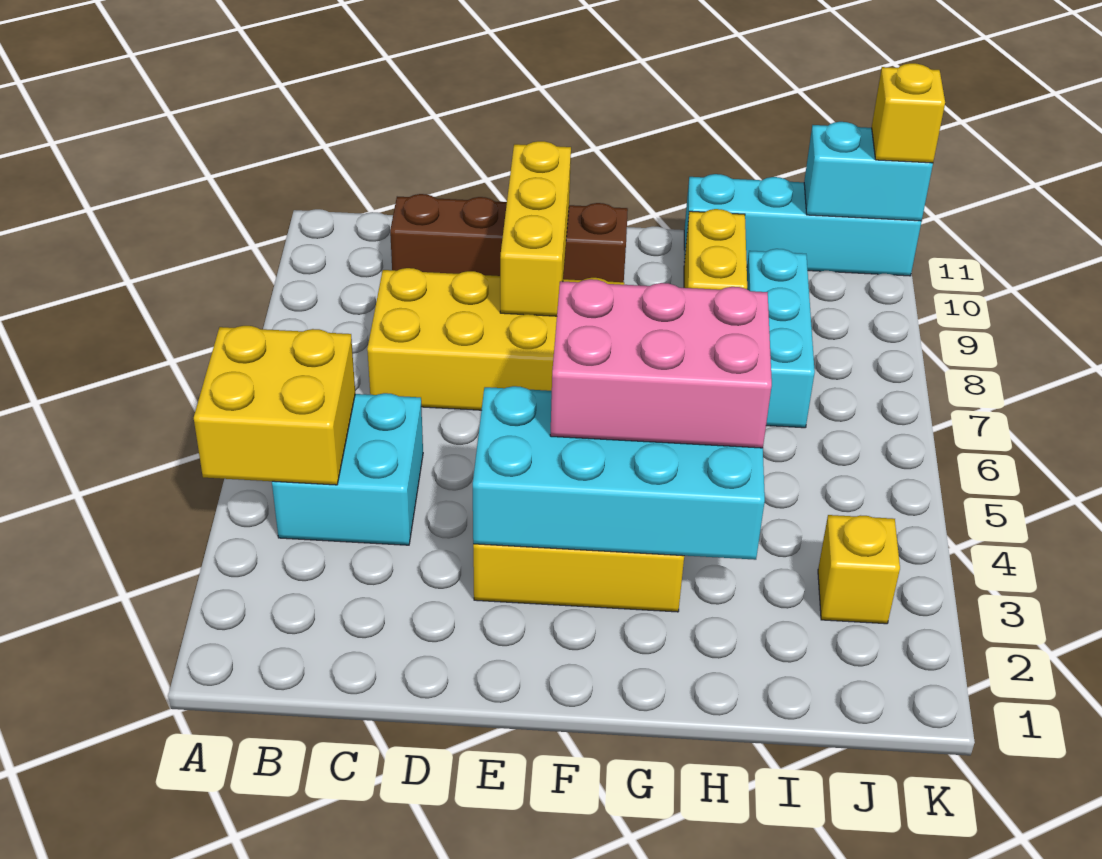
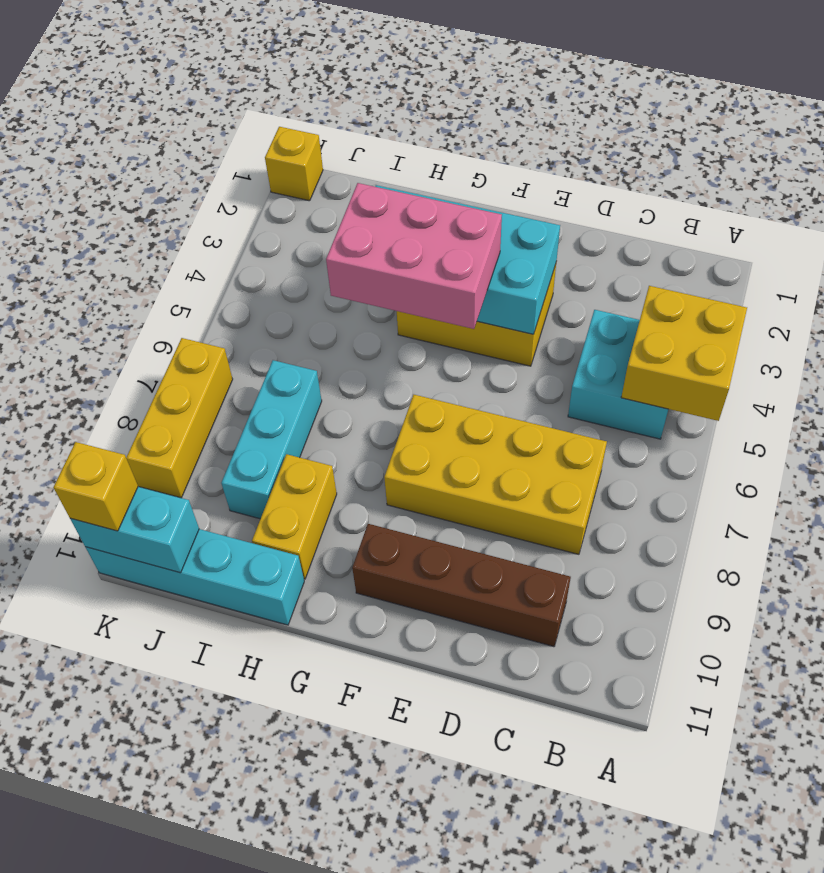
yellow 1x3 brick [500,141,571,316] -> yellow 1x3 brick moved to [126,338,233,498]
yellow 1x1 brick [818,515,900,624] -> yellow 1x1 brick moved to [265,127,323,201]

